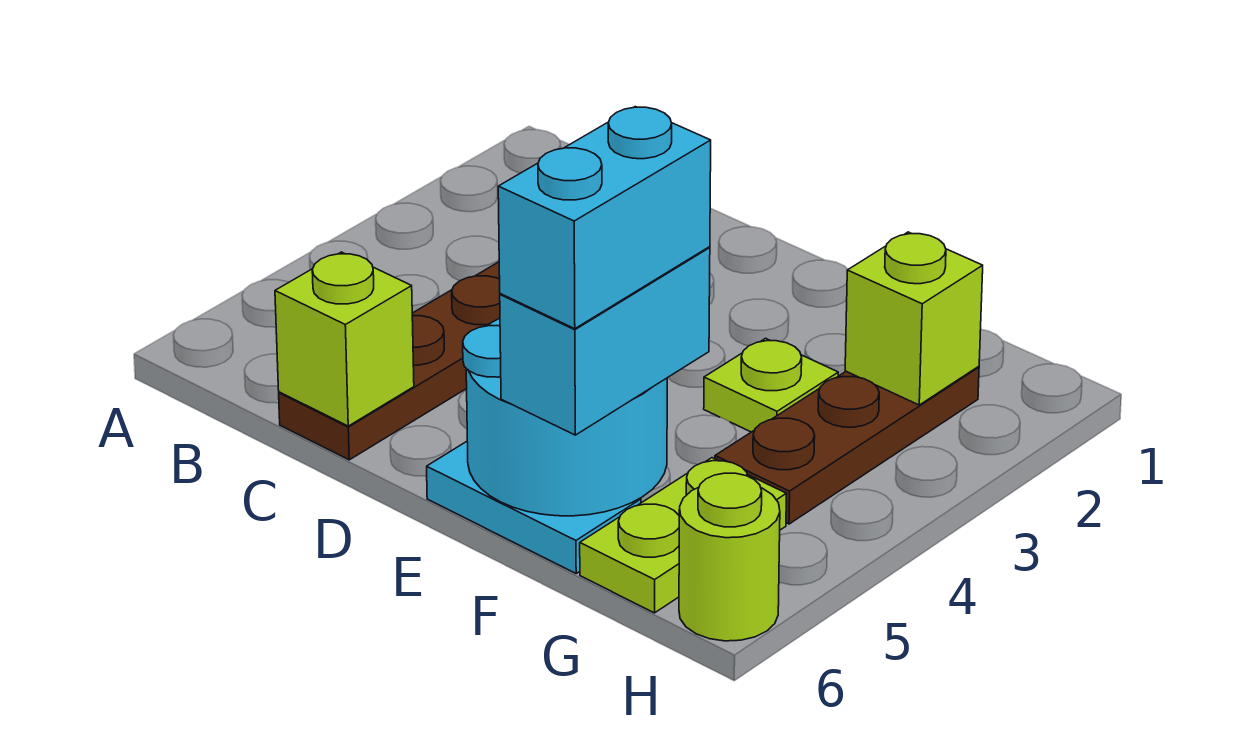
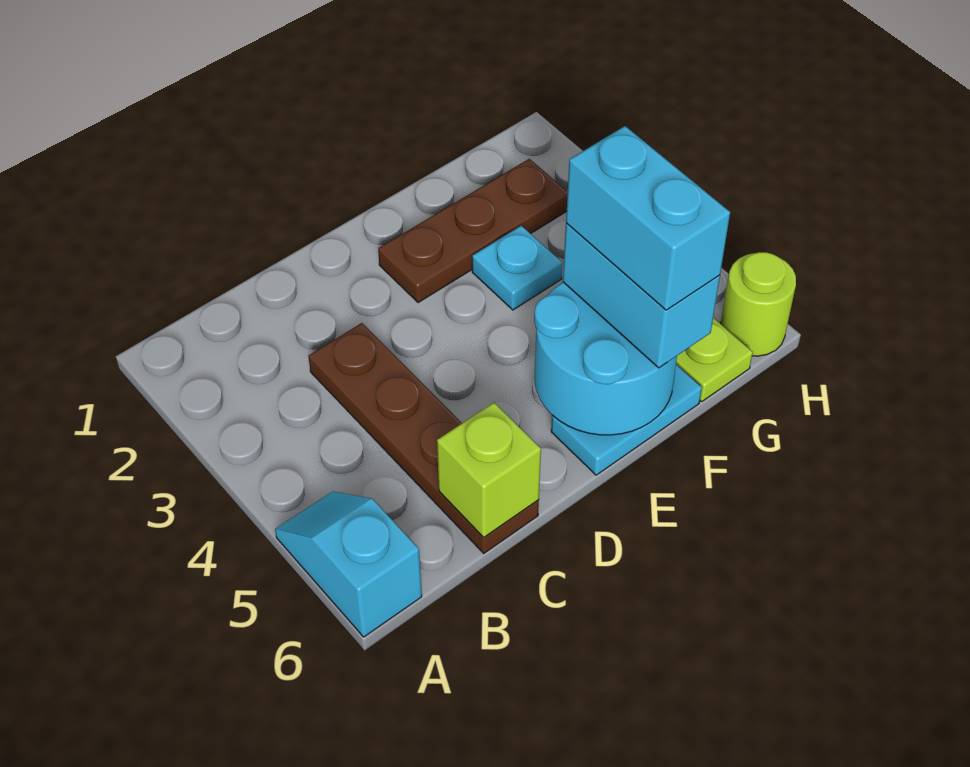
none -> cyan 1x2 slope [275,492,422,637]
lime 1x1 plate [704,338,838,432] -> cyan 1x1 plate [472,226,562,310]
brown 1x3 plate [715,367,979,524] -> brown 1x3 plate turned to [378,159,568,303]
lime 1x1 brick [845,232,983,405] -> none

